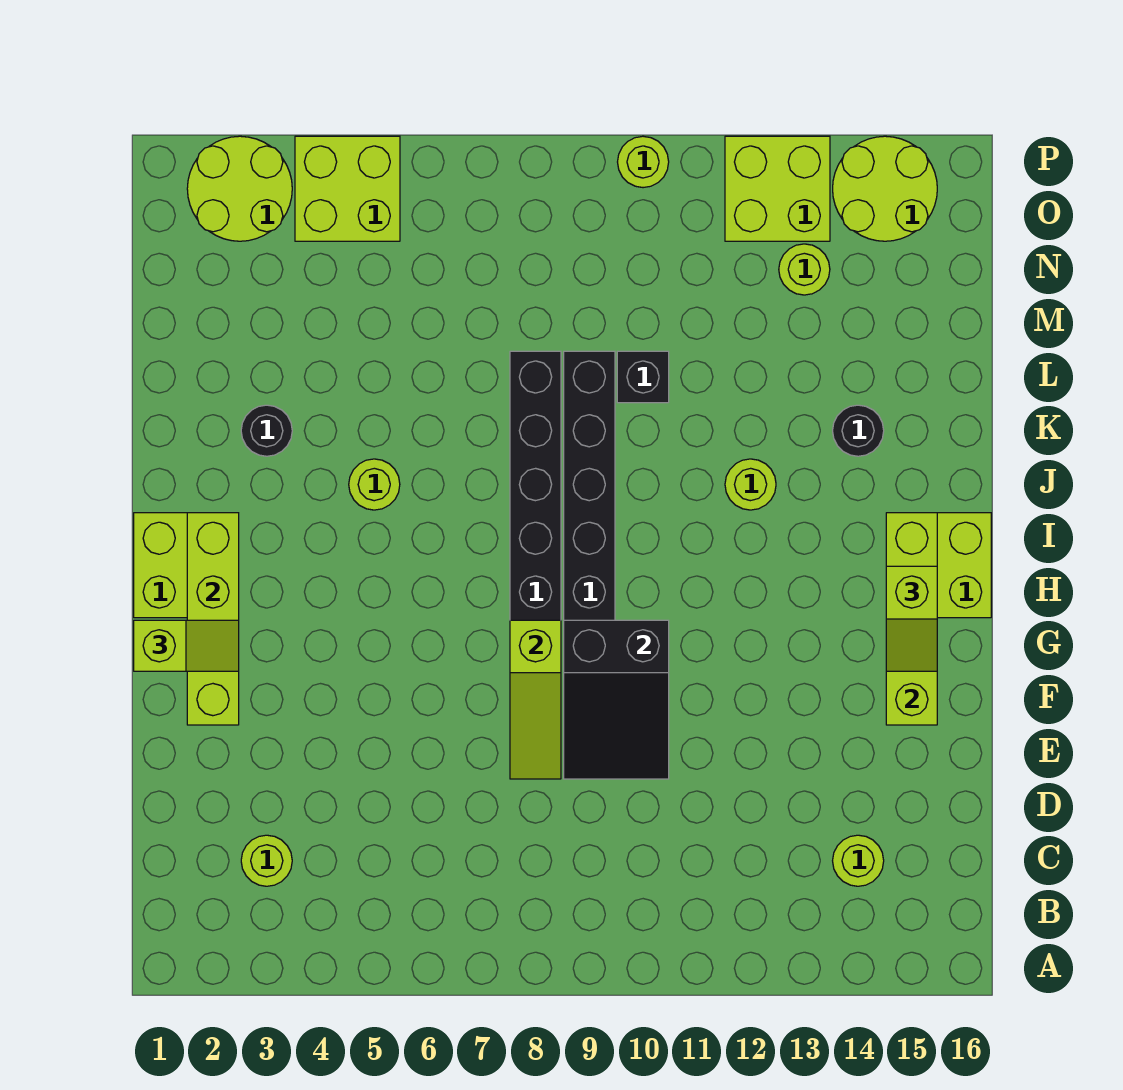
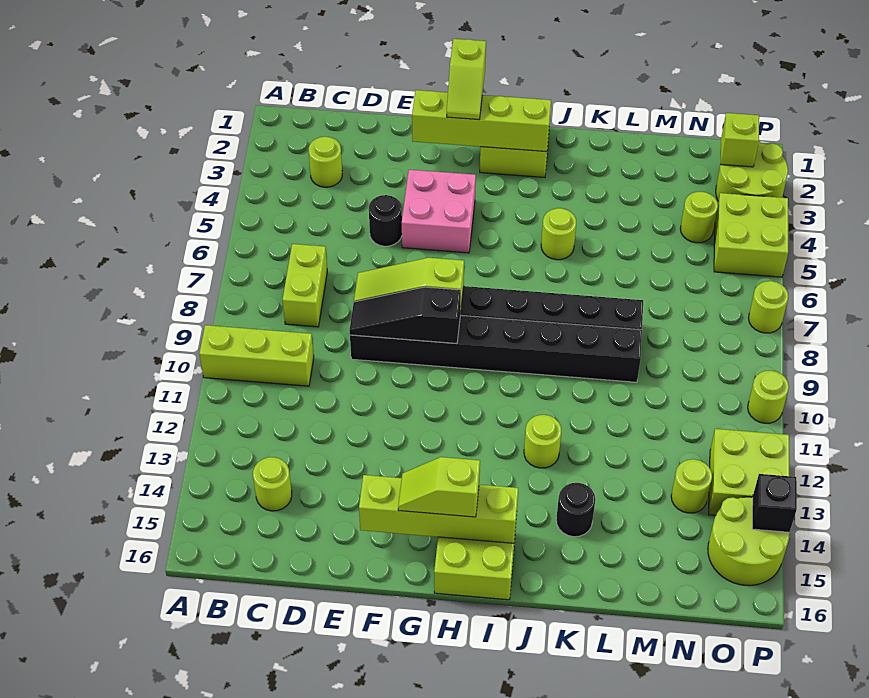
none -> lime 1x3 brick [199,325,314,386]
none -> lime 1x2 brick [282,244,327,327]
black 2x3 slope [564,620,669,779] -> black 1x3 slope [350,287,461,344]
none -> pink 2x2 brick [402,170,476,253]
black 1x1 round brick [241,405,292,456] -> black 1x1 round brick moved to [369,195,402,246]
black 1x1 brick [617,351,669,403] -> black 1x1 brick moved to [752,474,797,532]
none -> lime 1x1 round brick [680,192,718,243]
none -> lime 1x1 brick [721,113,759,167]
none -> lime 1x1 round brick [749,281,788,333]

